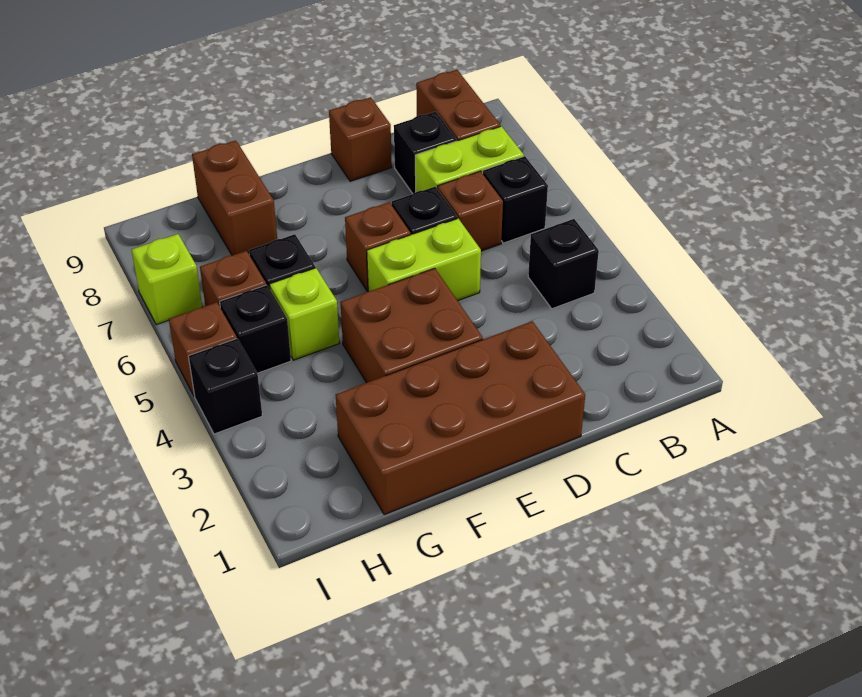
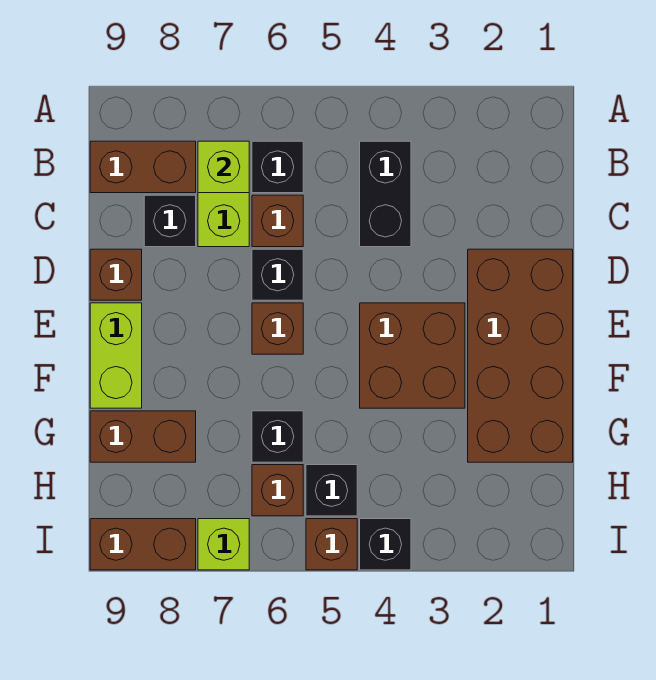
black 1x1 brick [528,219,599,309] -> black 1x2 brick [360,141,411,247]
lime 1x2 brick [367,219,481,301] -> lime 1x2 brick moved to [90,303,142,408]
lime 1x1 brick [270,268,339,360] -> lime 1x1 brick moved to [198,141,249,193]
none -> brown 1x2 brick [90,519,196,570]

